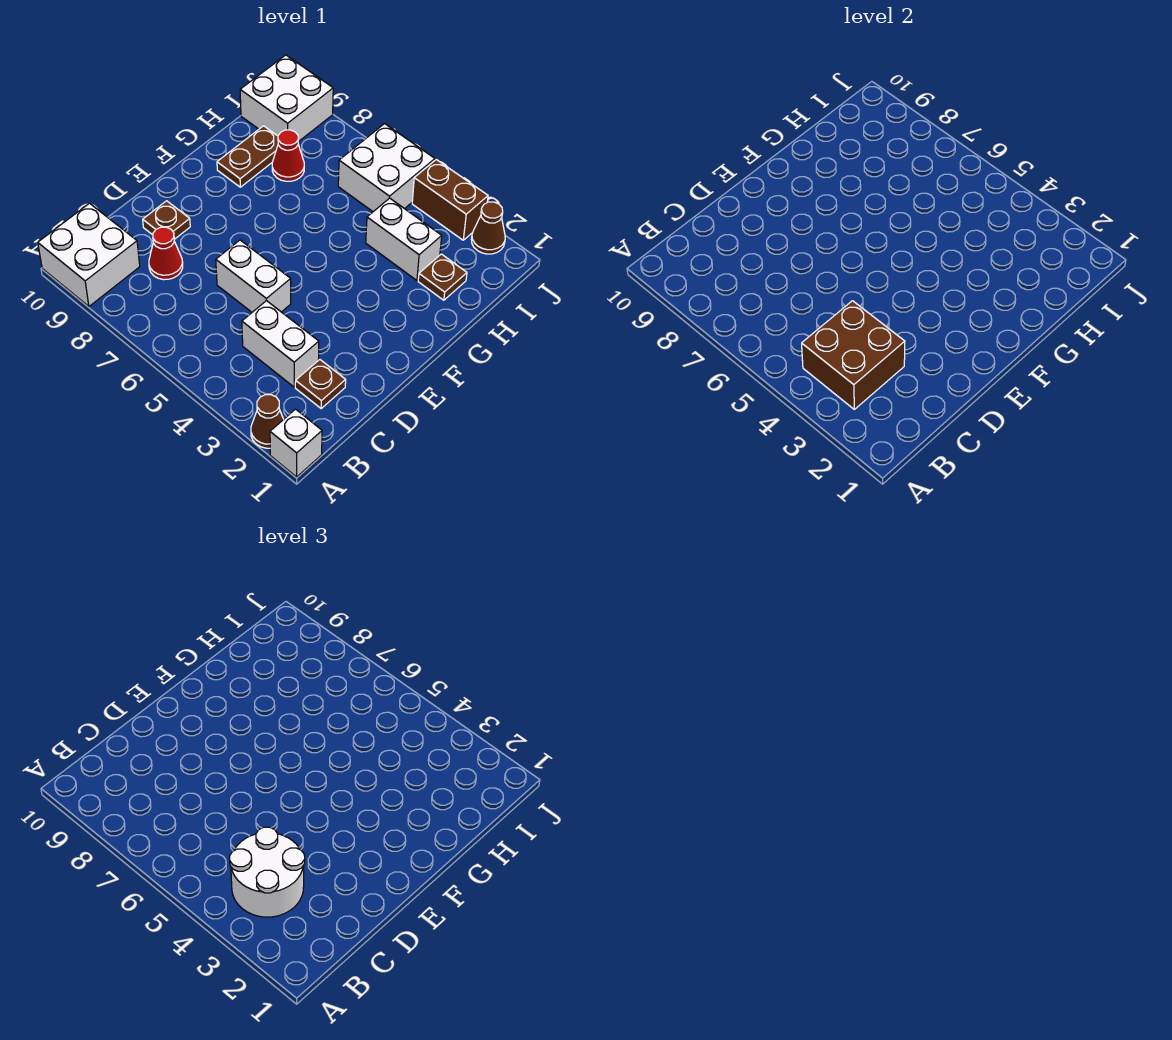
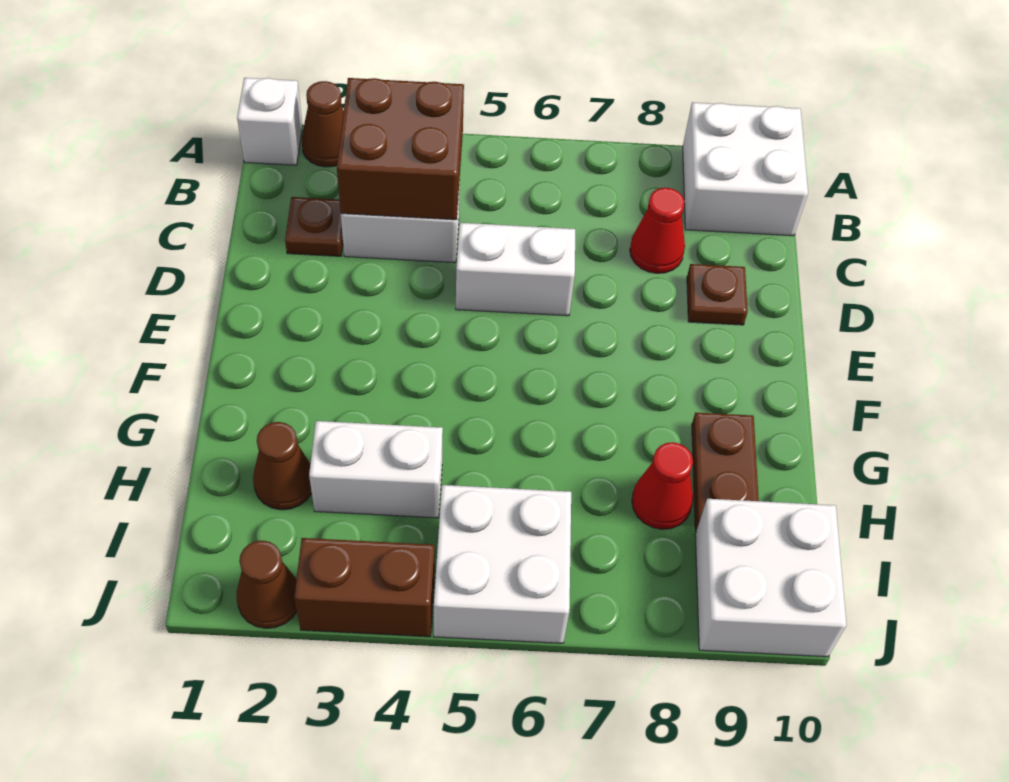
white 2x2 round brick [230,827,305,917] -> none
brown 1x1 plate [418,254,467,300] -> brown 1x1 cone [253,422,312,510]

